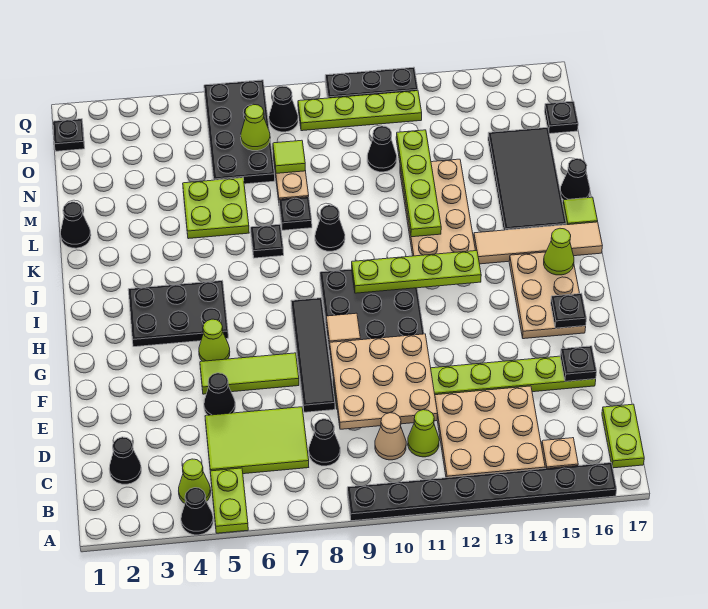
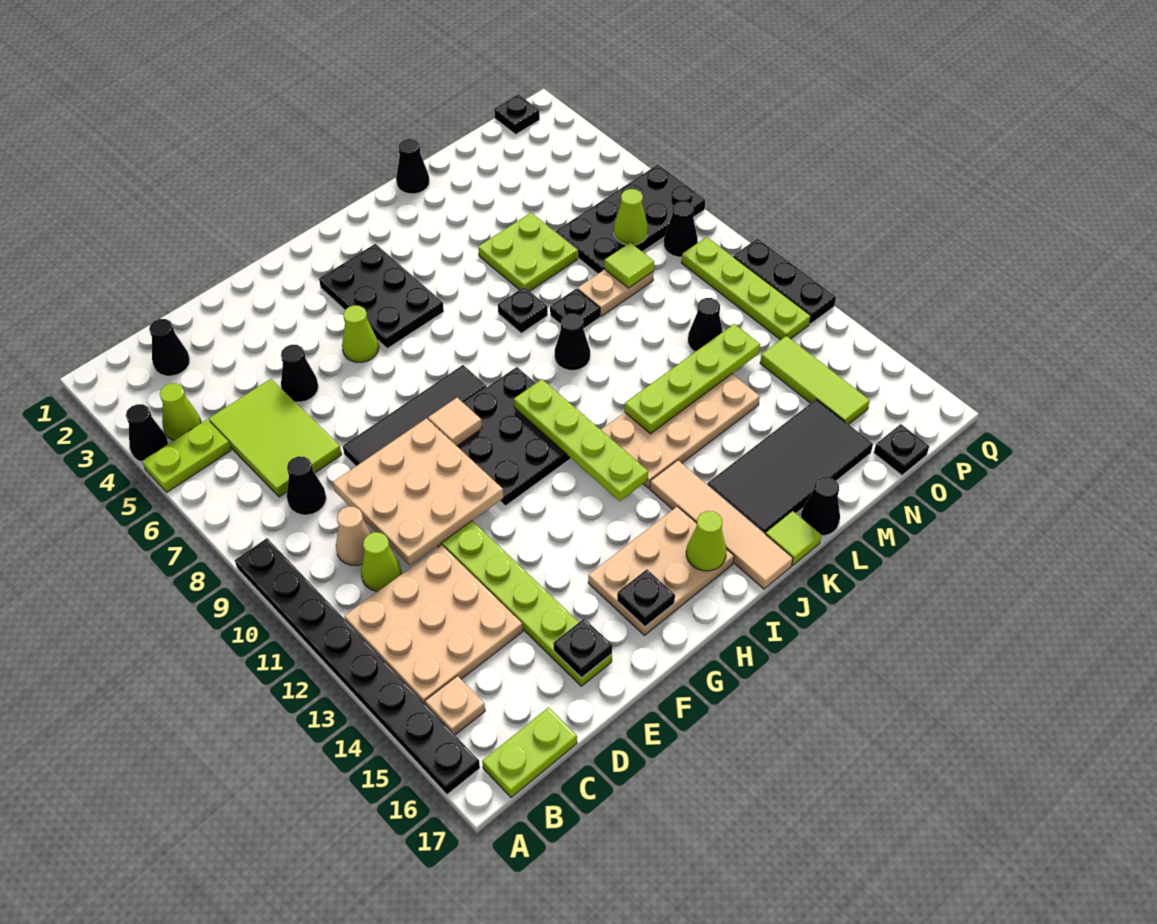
lime 1x3 tile [200,353,299,394] -> lime 1x3 tile moved to [760,336,870,425]

